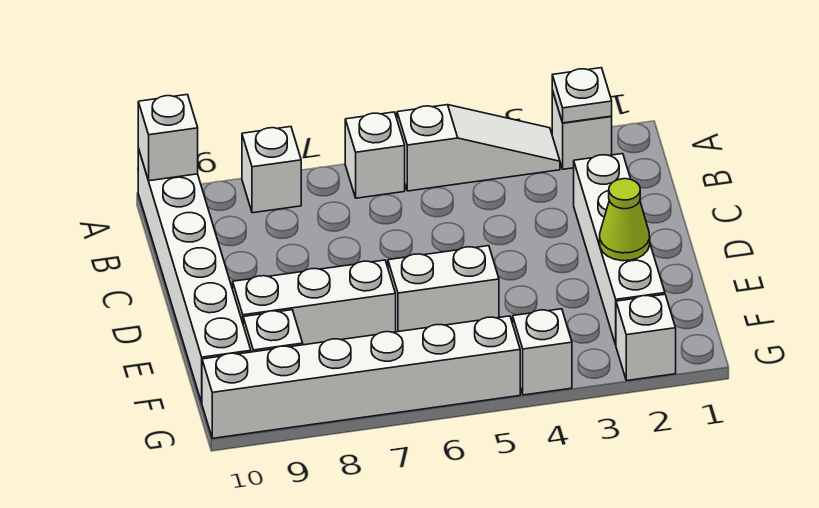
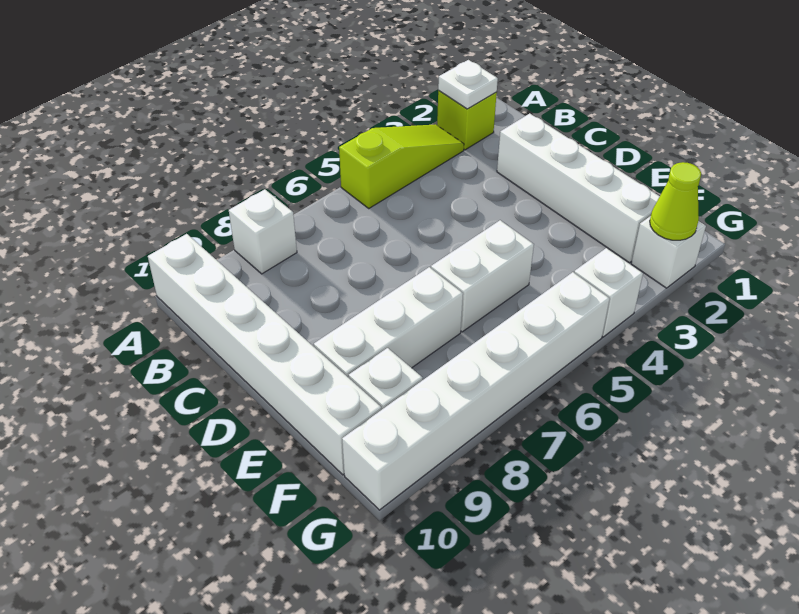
white 1x1 brick [552,91,612,169] -> lime 1x1 brick [437,90,497,150]
white 1x3 slope [397,105,560,191] -> lime 1x3 slope [339,124,464,208]
white 1x1 brick [345,112,405,198] -> none
white 1x1 brick [138,95,198,181] -> none
lime 1x1 cone [600,179,650,261] -> lime 1x1 cone moved to [650,162,701,240]

